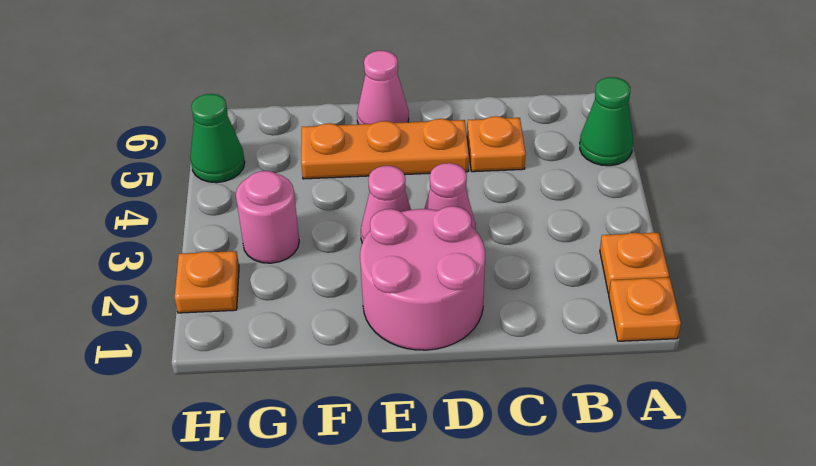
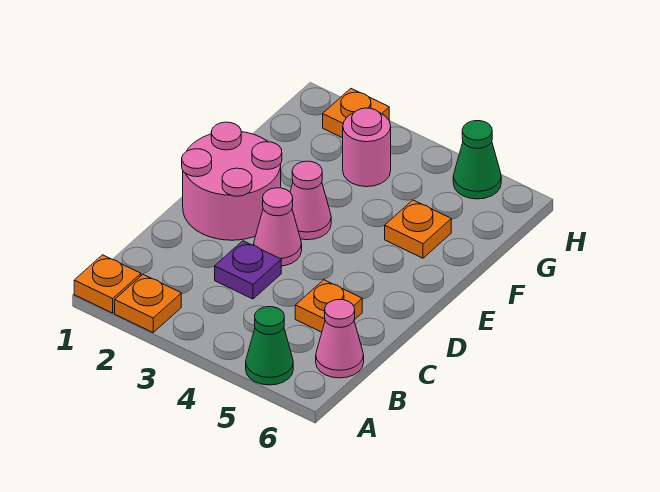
none -> purple 1x1 plate [215,241,281,299]
orange 1x3 plate [301,119,469,179] -> orange 1x1 plate [385,200,451,258]
pink 1x1 cone [357,51,409,124] -> pink 1x1 cone moved to [316,300,364,378]

